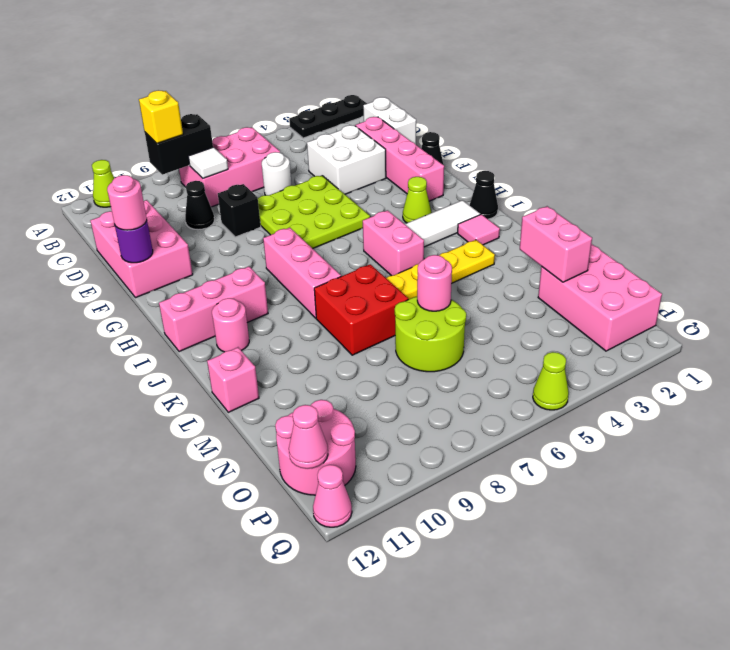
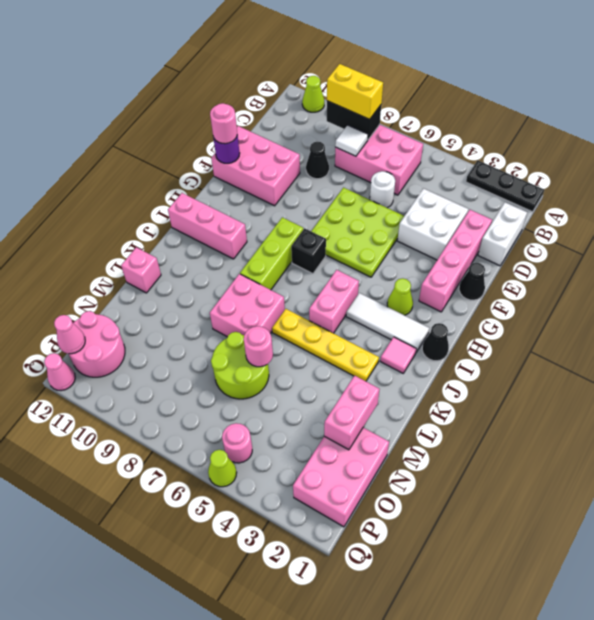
yellow 1x1 brick [139,90,183,143] -> yellow 1x2 brick [327,64,383,119]
pink 2x3 brick [90,200,193,298] -> pink 2x3 brick turned to [211,126,300,206]
black 1x1 brick [218,184,261,237] -> black 1x1 brick moved to [291,228,326,274]
pink 1x3 brick [263,228,341,318] -> lime 1x3 brick [240,217,303,290]
pink 1x1 round brick [212,298,249,352] -> pink 1x1 round brick moved to [222,423,252,463]
red 2x2 brick [314,264,408,355] -> pink 2x2 brick [210,274,285,337]

